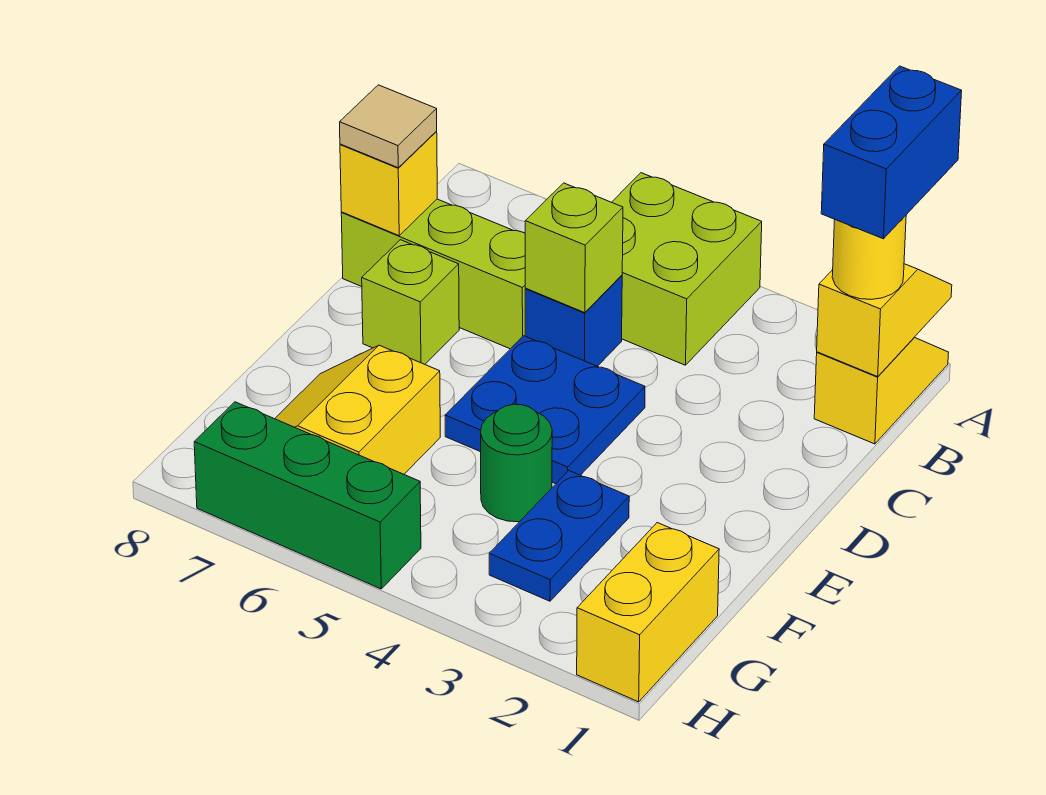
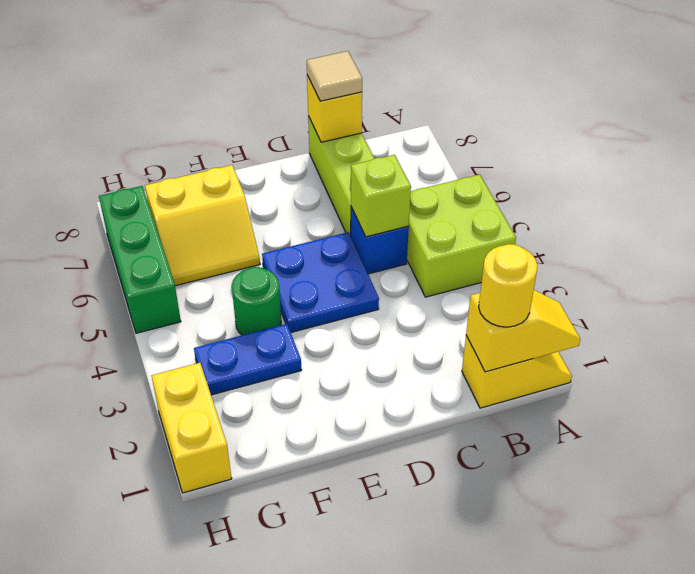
blue 1x2 brick [821,66,962,239] -> none
lime 1x1 brick [362,240,459,364] -> none
yellow 2x2 slope [275,345,440,474] -> yellow 2x2 slope turned to [145,165,260,286]
yellow 1x2 brick [577,523,719,702] -> yellow 1x2 brick turned to [152,363,232,493]

